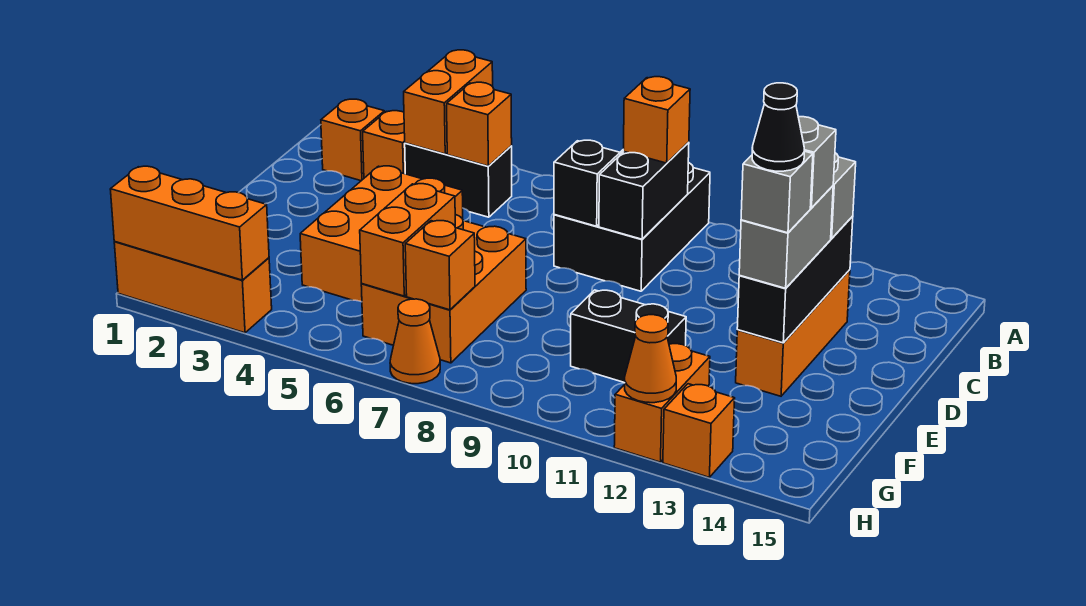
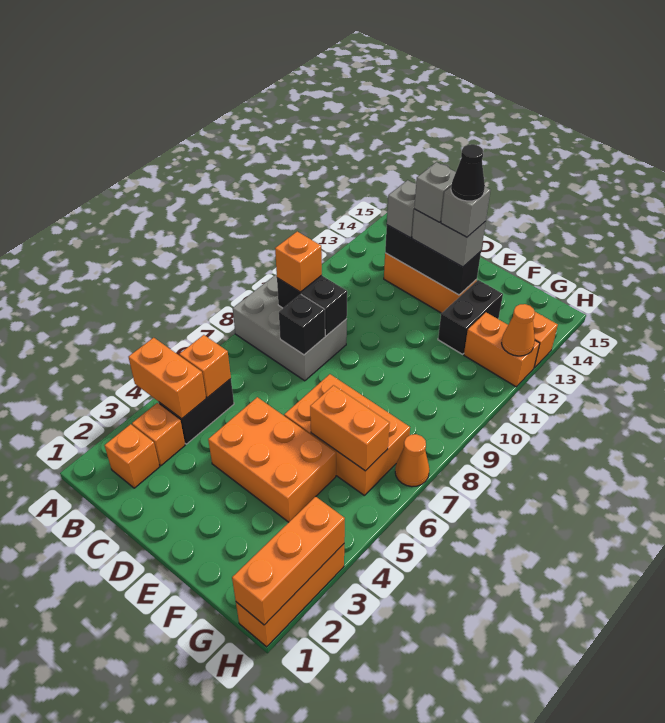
black 2x3 brick [554,150,710,291] -> grey 2x3 brick [233,275,347,381]
black 1x2 brick [571,290,686,383] -> black 1x2 brick moved to [438,280,503,354]
orange 1x1 brick [405,221,475,310] -> none

